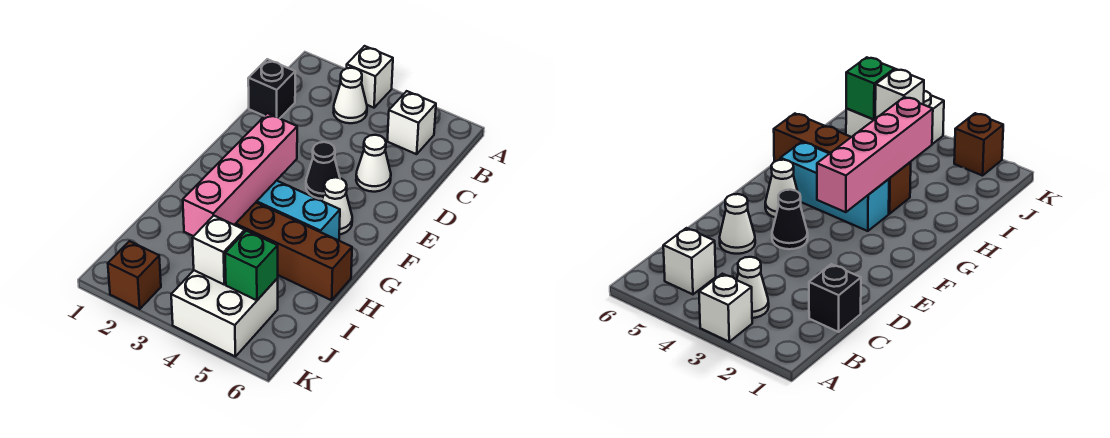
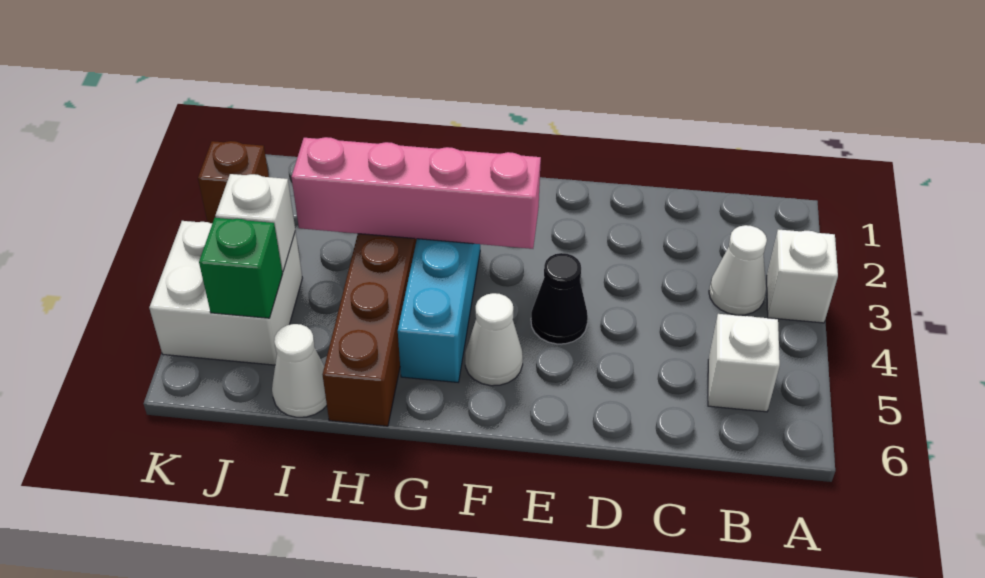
black 1x1 brick [248,59,295,118] -> none
white 1x1 cone [356,135,391,192] -> white 1x1 cone moved to [272,324,327,417]

